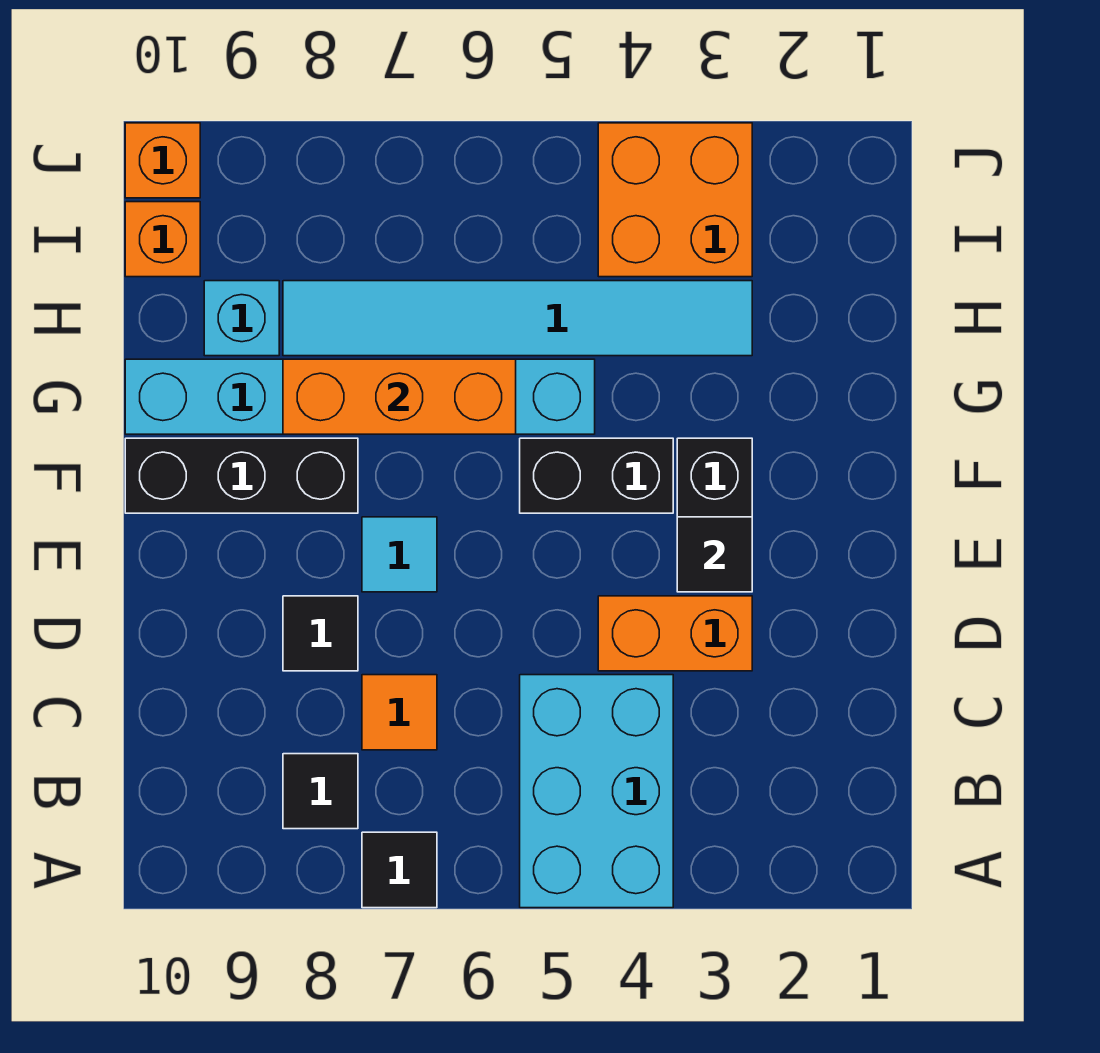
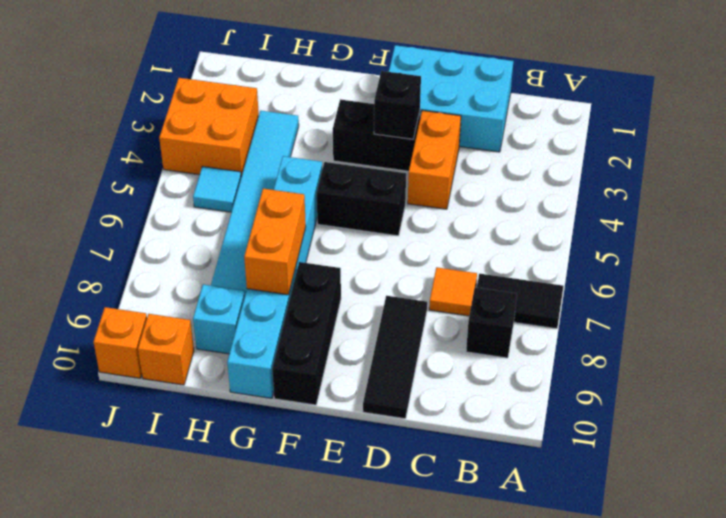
cyan 2x3 brick [520,675,673,908] -> cyan 2x3 brick moved to [389,45,513,152]
black 1x1 tile [362,832,437,908] -> black 1x2 tile [477,274,564,329]
black 1x1 tile [283,754,358,829] -> black 1x1 brick [466,287,517,358]
black 1x1 tile [283,596,358,671] -> black 1x3 tile [363,296,427,419]
black 1x1 tile [677,517,752,592] -> black 1x1 brick [374,71,421,139]
cyan 1x1 tile [362,517,437,592] -> cyan 1x1 tile moved to [193,166,241,212]
black 1x2 brick [520,438,673,513] -> black 1x2 brick turned to [317,162,406,236]
orange 1x3 brick [283,359,516,434] -> orange 1x2 brick [244,189,306,295]

